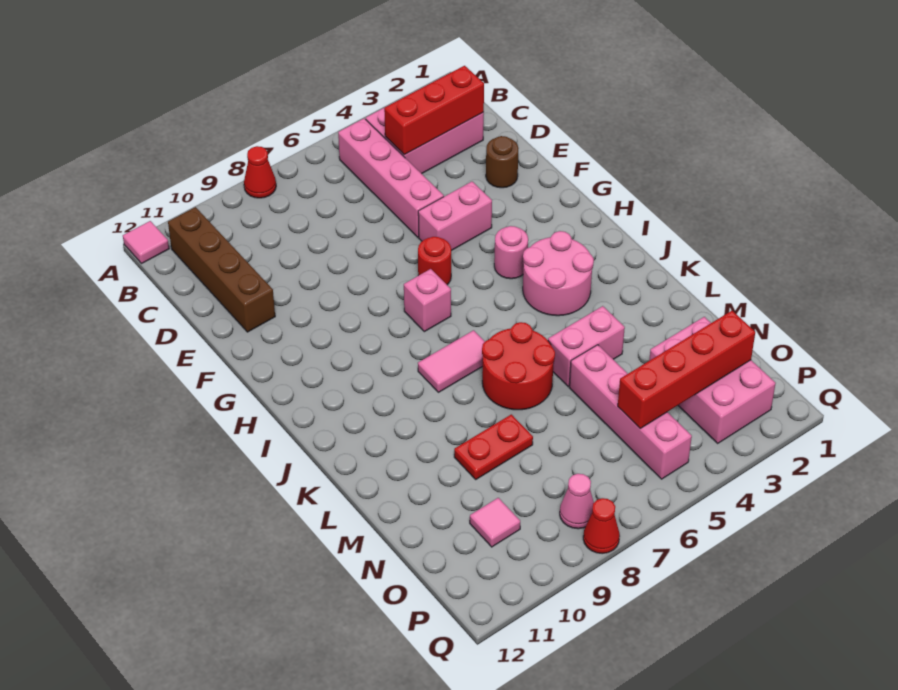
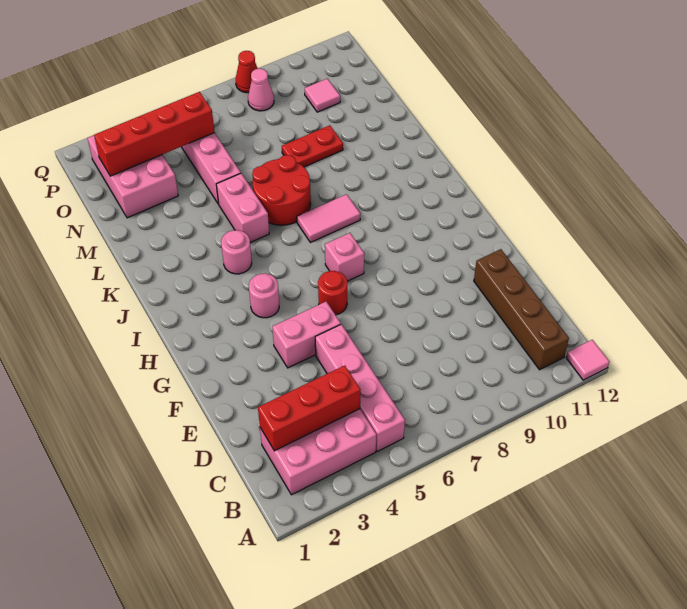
red 1x1 cone [244,146,276,198] -> none
brown 1x1 round brick [486,136,518,188] -> none
pink 2x2 round brick [523,231,594,316] -> pink 1x1 round brick [221,230,252,274]
pink 1x2 brick [548,306,625,387] -> pink 1x2 brick turned to [216,173,269,243]

